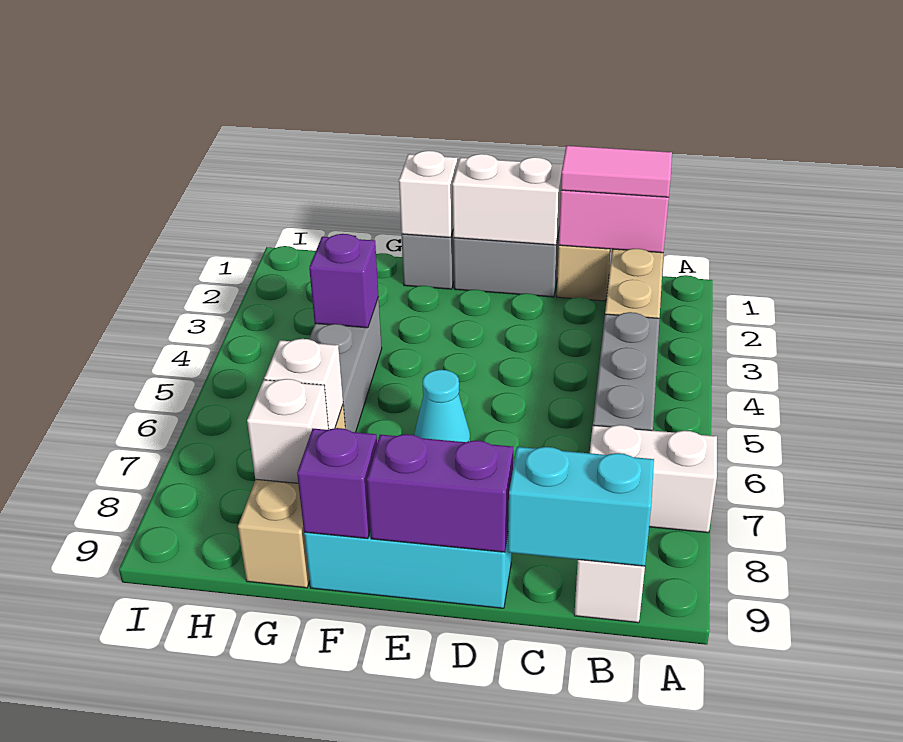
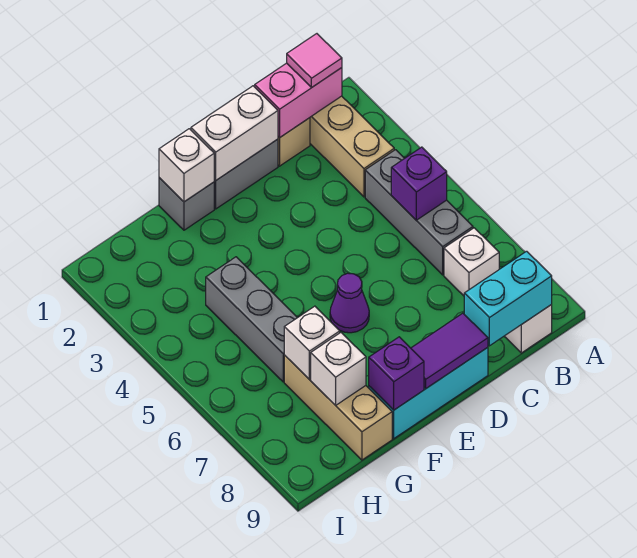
white 1x2 brick [590,425,717,533] -> white 1x1 brick [444,228,499,296]
pink 1x2 tile [561,146,672,197] -> pink 1x1 tile [287,34,342,87]
purple 1x2 brick [367,434,513,552] -> purple 1x2 tile [411,313,488,388]
cyan 1x1 cone [414,370,470,442] -> purple 1x1 cone [330,273,369,333]
purple 1x1 brick [309,234,378,328] -> purple 1x1 brick moved to [391,147,447,220]

